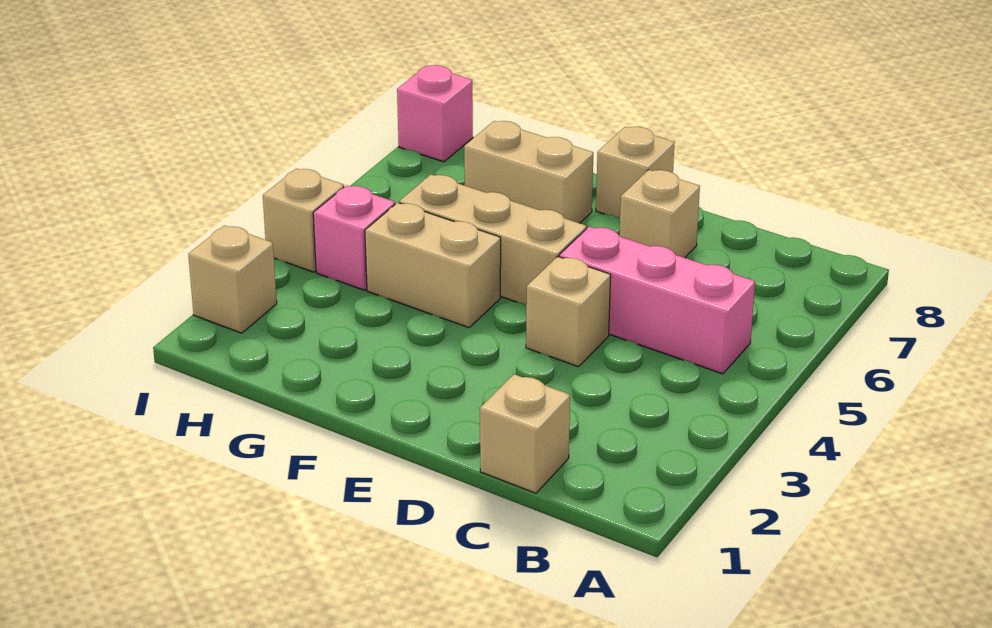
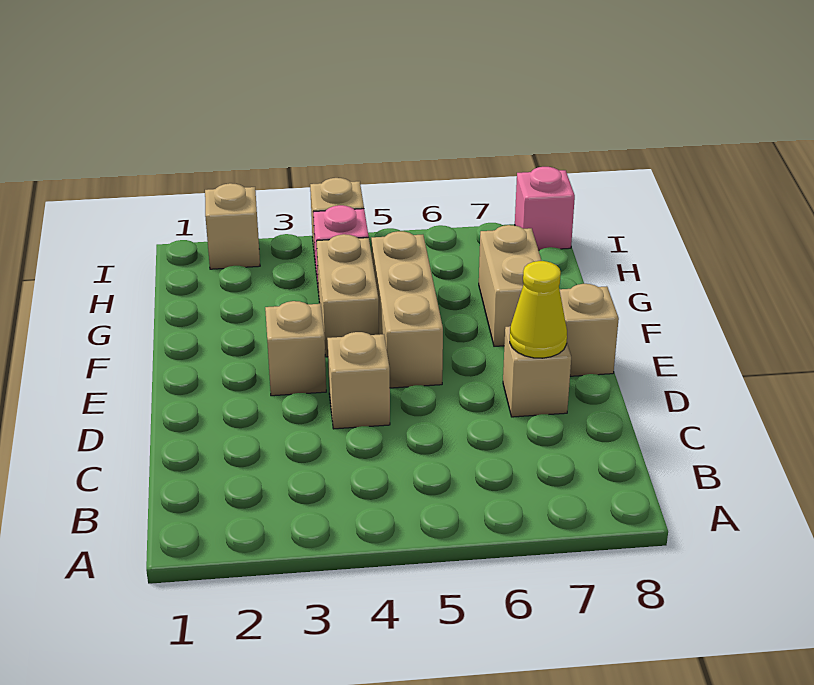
pink 1x3 brick [559,227,755,374] -> none
tan 1x1 brick [480,374,570,493] -> tan 1x1 brick moved to [265,301,326,396]
none -> yellow 1x1 cone [510,261,567,358]

